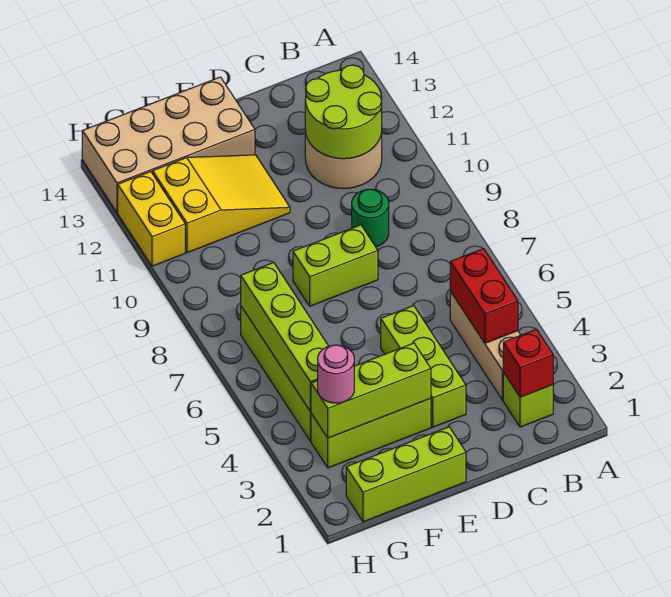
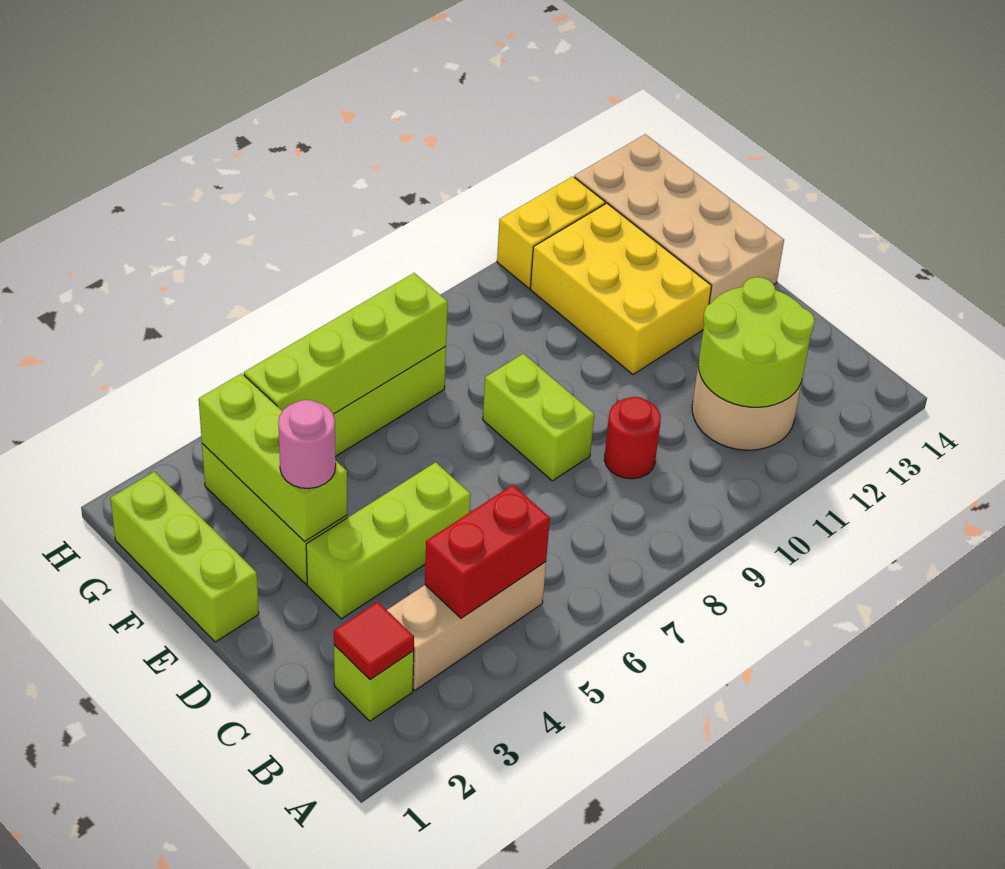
red 1x1 brick [503,329,553,397] -> red 1x1 tile [334,602,414,680]
green 1x1 round brick [352,189,389,247] -> red 1x1 round brick [604,397,661,479]
yellow 2x3 slope [153,155,290,253] -> yellow 2x3 brick [530,203,712,374]
pink 1x1 round brick [318,345,354,403] -> pink 1x1 round brick moved to [278,400,336,489]

